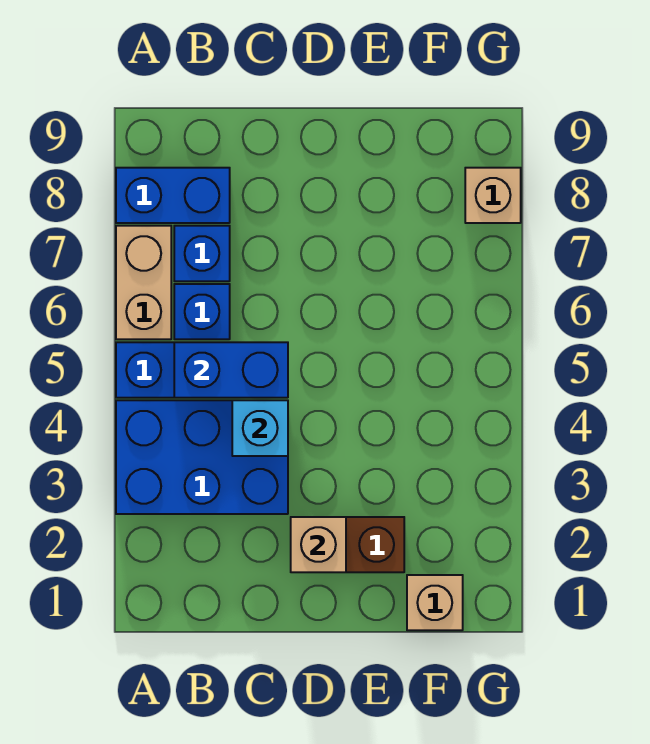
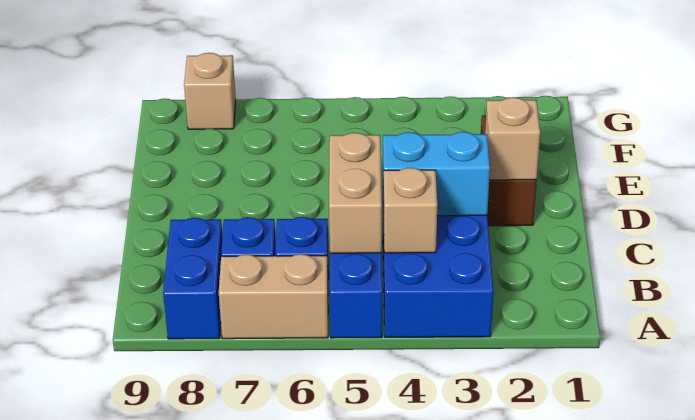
blue 1x2 brick [174,342,288,398] -> tan 1x2 brick [329,133,382,253]
cyan 1x1 brick [232,400,288,456] -> cyan 1x2 brick [383,132,490,216]
tan 1x1 brick [407,575,463,630] -> tan 1x1 brick moved to [383,168,437,253]

